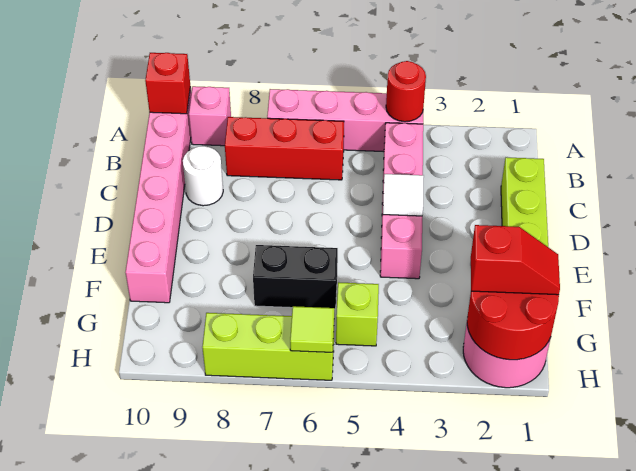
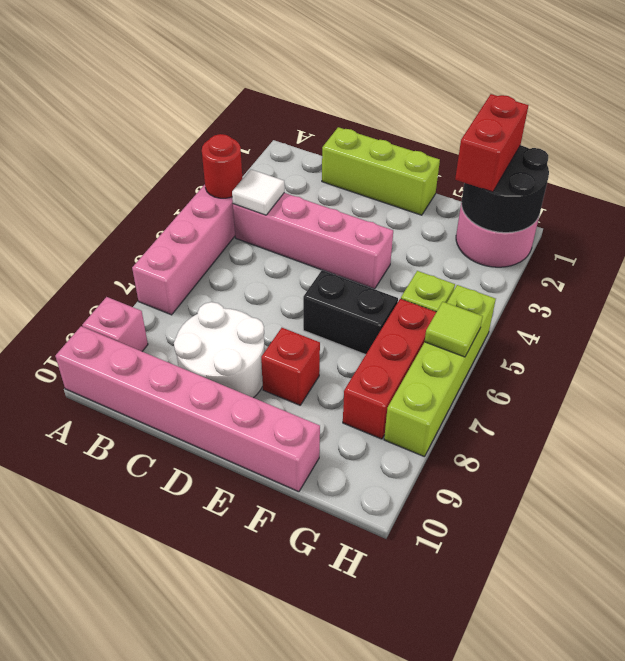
red 1x1 brick [145,53,190,114] -> red 1x1 brick moved to [261,328,320,405]
red 1x3 brick [225,117,344,180] -> red 1x3 brick moved to [343,299,436,439]
white 1x1 round brick [183,146,223,206] -> white 2x2 round brick [174,302,265,398]
white 1x1 tile [383,174,424,216] -> white 1x1 tile moved to [232,169,284,215]
black 1x2 brick [253,245,338,309] -> black 1x2 brick turned to [303,270,398,355]
red 2x2 round brick [467,291,559,360] -> black 2x2 round brick [461,145,549,233]
red 1x2 slope [471,225,560,295] -> red 1x2 brick [455,94,528,192]
lime 1x3 brick [202,313,334,380] -> lime 1x4 brick [384,285,496,457]

